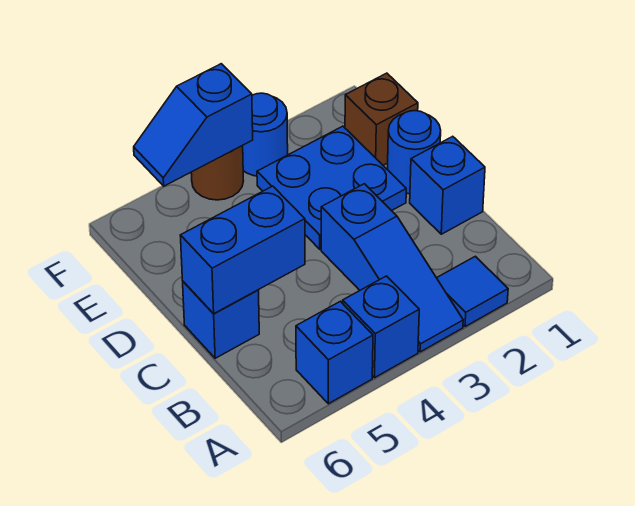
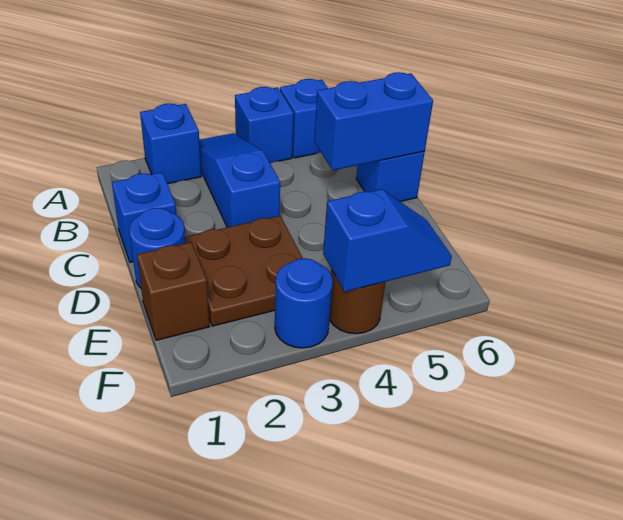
blue 1x1 tile [437,256,508,327] -> blue 1x1 brick [140,103,201,184]
blue 2x2 plate [257,126,406,249] -> brown 2x2 plate [185,216,303,326]

